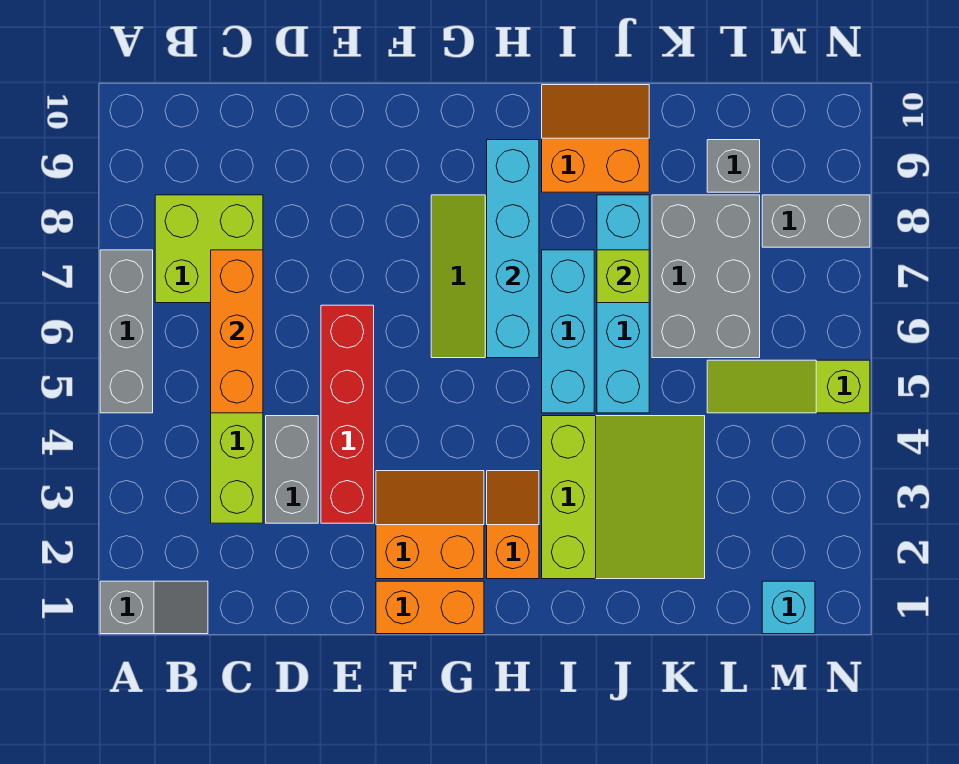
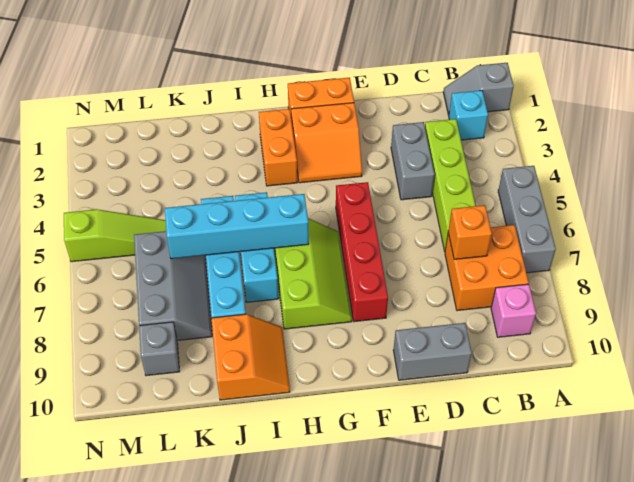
lime 2x2 brick [155,195,263,303] -> orange 2x2 brick [445,225,529,311]
none -> pink 1x1 brick [491,284,536,337]
orange 1x3 brick [211,250,263,413] -> orange 1x1 brick [448,205,492,259]
red 1x4 brick [321,305,374,523] -> red 1x4 brick moved to [336,182,388,322]
orange 1x2 slope [487,471,539,579] -> orange 1x2 brick [259,109,297,186]
cyan 1x4 brick [487,140,539,358] -> cyan 1x4 brick turned to [165,194,309,259]
lime 3x3 slope [542,416,705,579] -> none
orange 2x2 slope [542,85,649,192] -> orange 2x2 slope turned to [211,314,290,400]
lime 1x1 brick [597,250,649,303] -> none
grey 2x3 brick [652,195,760,358] -> grey 2x3 slope [134,231,212,341]
cyan 1x1 brick [762,581,815,634] -> cyan 1x1 brick moved to [449,90,488,140]
grey 1x2 brick [762,195,870,247] -> grey 1x2 brick moved to [393,323,472,380]

